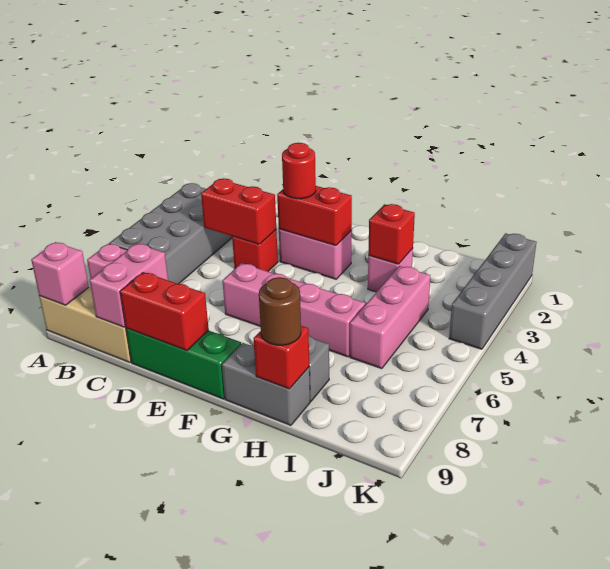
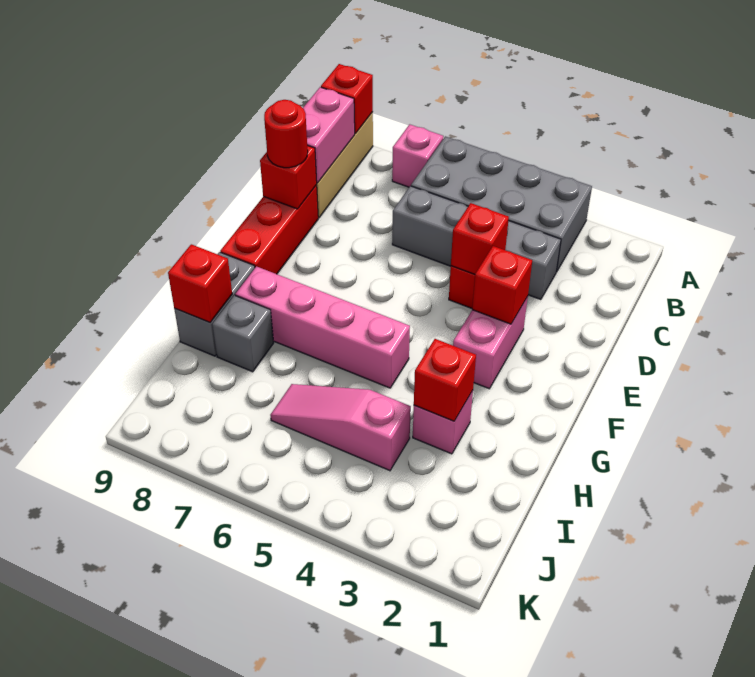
pink 1x1 brick [31,242,89,305] -> red 1x1 brick [321,64,373,134]
red 1x2 brick [201,178,276,244] -> red 1x1 brick [451,203,509,275]
pink 1x2 brick [90,244,168,327] -> pink 1x2 brick turned to [303,87,355,183]
green 1x3 brick [126,328,241,399] -> red 1x3 brick [220,185,318,274]
red 1x2 brick [120,272,209,350] -> red 1x1 brick [260,145,317,209]
red 1x2 brick [277,186,352,246] -> red 1x1 brick [472,246,532,324]
red 1x1 round brick [282,143,316,199] -> red 1x1 round brick moved to [264,100,308,168]
pink 1x4 brick [222,263,365,357] -> pink 1x4 brick turned to [235,266,410,388]
brown 1x1 round brick [259,277,301,345] -> none
pink 1x3 brick [350,266,430,369] -> pink 1x3 slope [270,384,411,471]
grey 1x4 brick [449,233,537,349] -> grey 1x4 brick moved to [392,186,561,300]

